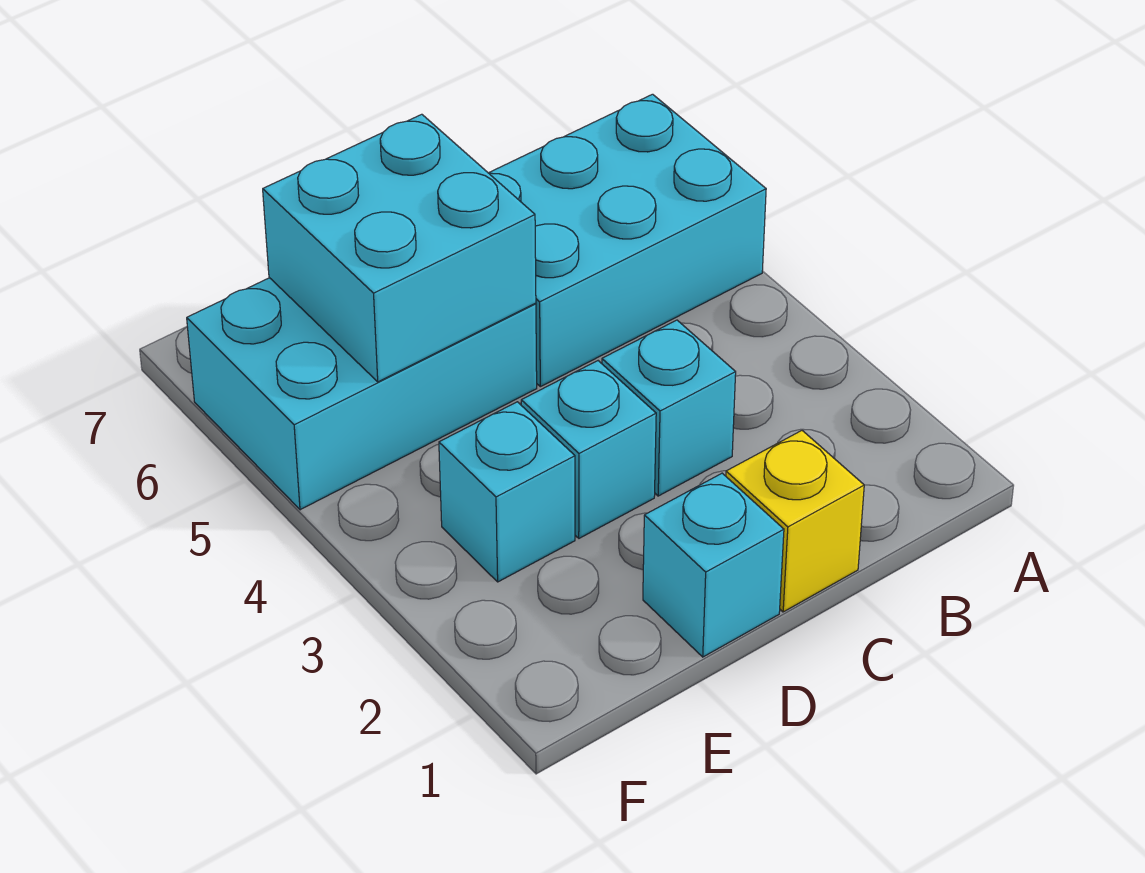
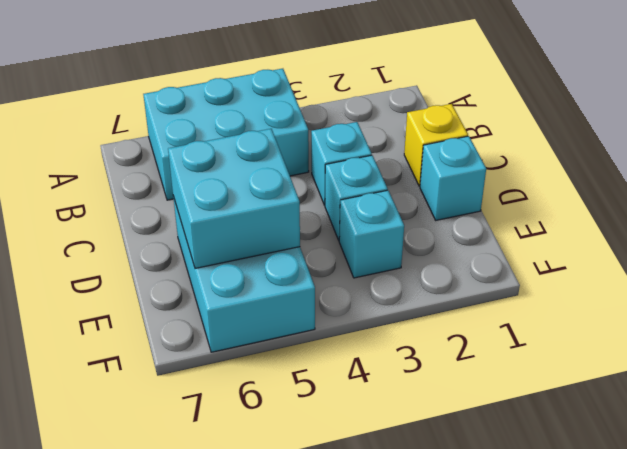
cyan 2x3 brick [489,94,766,387] -> cyan 2x3 brick turned to [143,69,309,200]

